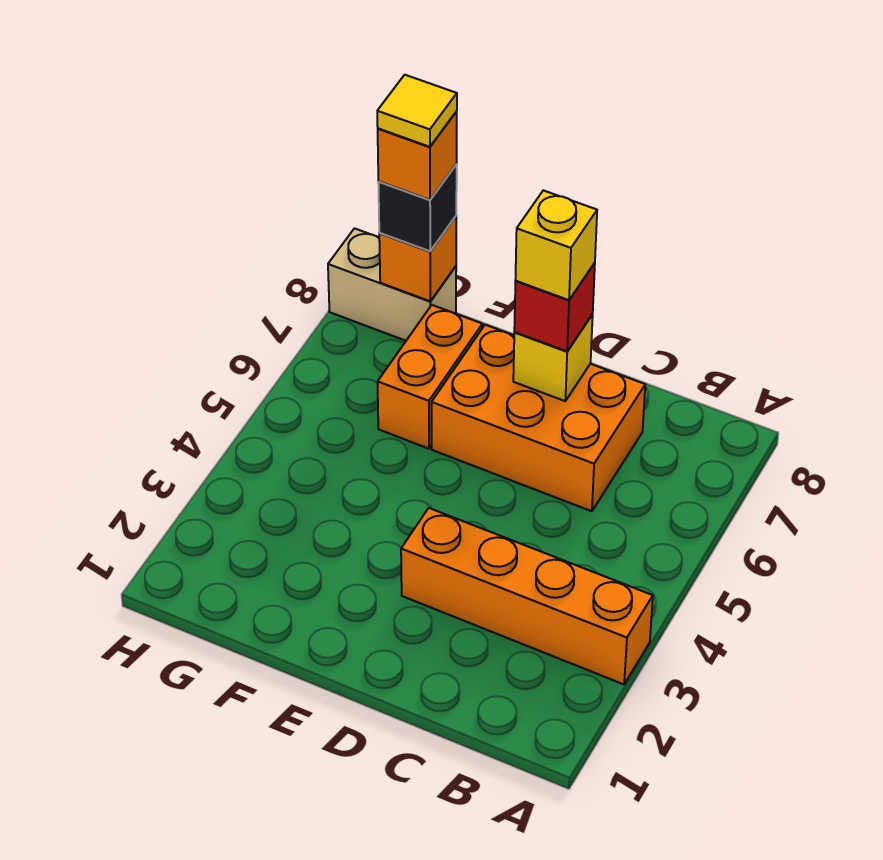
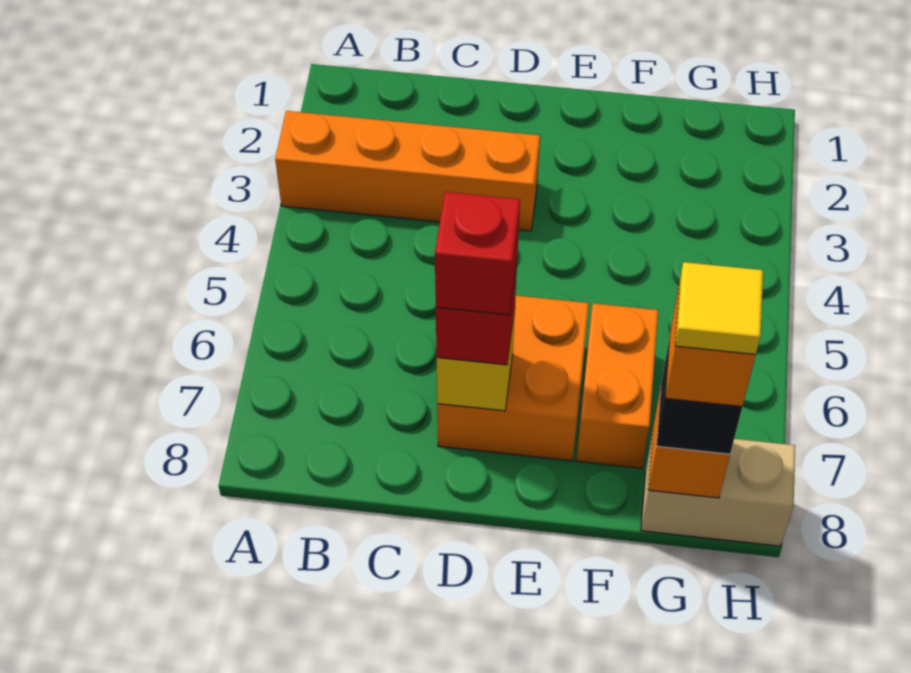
orange 2x3 brick [432,325,645,511] -> orange 2x2 brick [437,296,589,461]
yellow 1x1 brick [515,190,597,300] -> red 1x1 brick [435,192,520,315]

